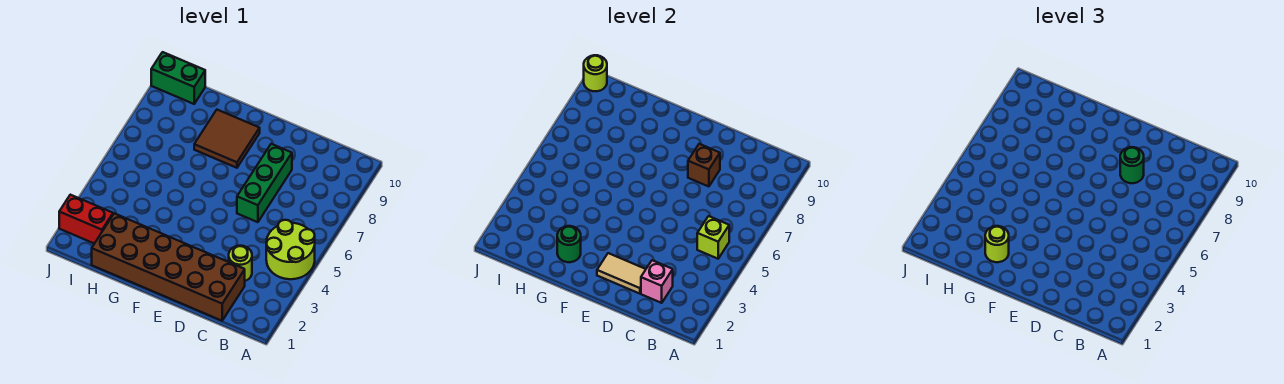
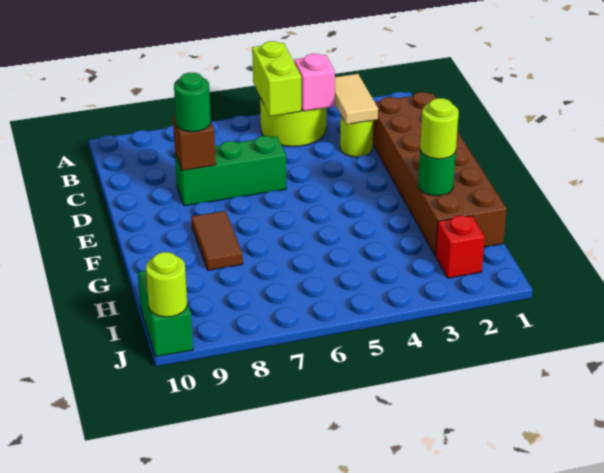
lime 1x1 brick [697,216,729,259] -> lime 1x2 brick [252,41,301,116]
pink 1x1 brick [641,260,673,303] -> pink 1x1 brick moved to [294,54,335,111]
tan 1x2 tile [597,253,646,294] -> tan 1x2 tile moved to [335,74,378,124]
brown 2x2 tile [194,110,260,168] -> brown 1x2 tile [191,211,243,270]
red 1x2 brick [59,195,113,244] -> red 1x1 brick [436,215,485,278]

